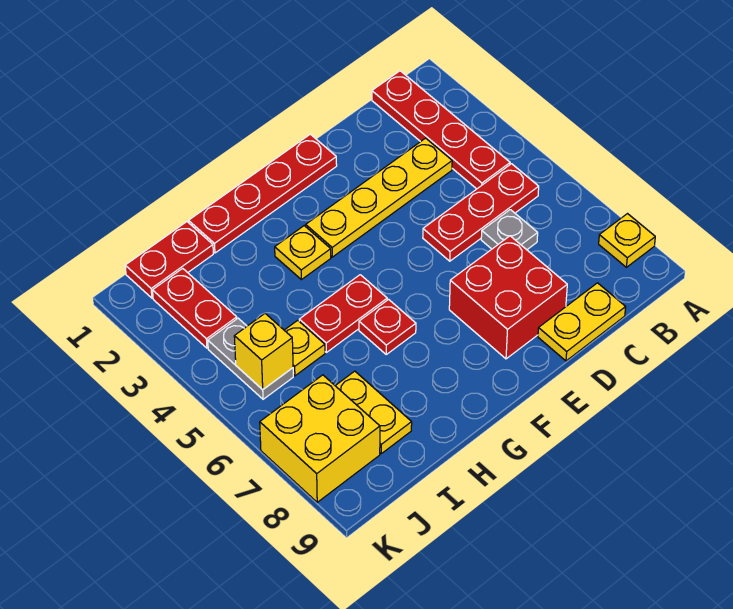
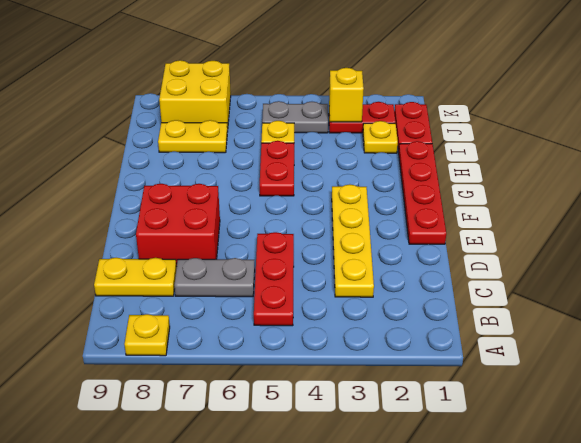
red 1x4 plate [372,71,510,189] -> none
grey 1x1 plate [481,210,538,250] -> grey 1x2 plate [174,258,255,297]
yellow 1x2 plate [538,283,626,361] -> yellow 1x2 plate turned to [94,258,177,296]
yellow 1x1 plate [275,226,331,280] -> yellow 1x1 plate moved to [363,121,398,153]
red 1x1 plate [359,299,416,354] -> none
yellow 1x1 brick [234,314,293,390] -> yellow 1x1 brick moved to [329,68,364,122]

